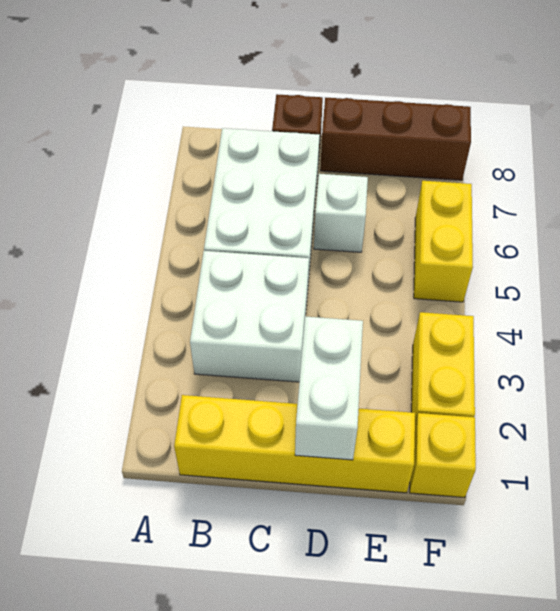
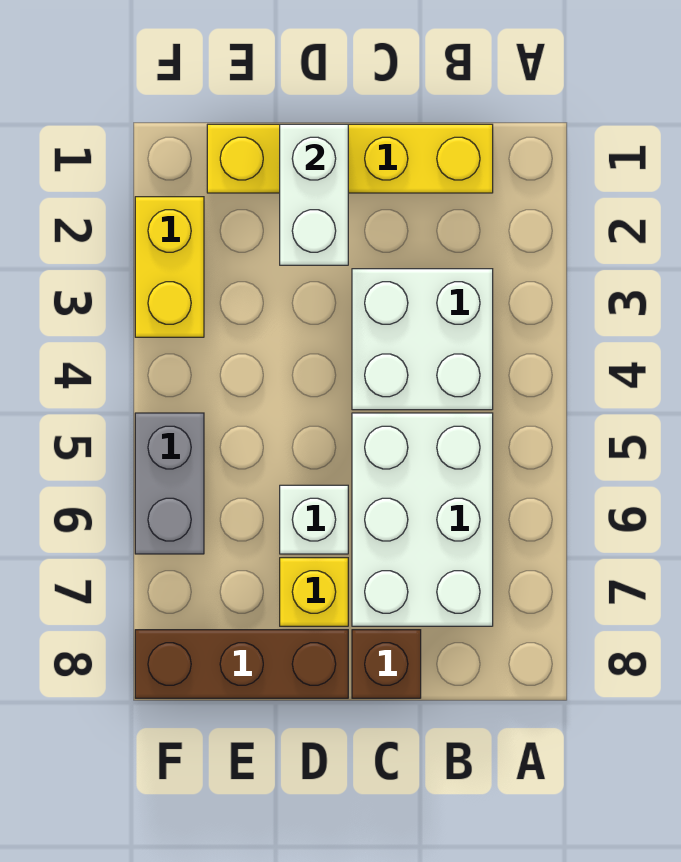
yellow 1x1 brick [410,413,476,498] -> yellow 1x1 brick moved to [280,558,348,626]
yellow 1x2 brick [414,181,473,302] -> grey 1x2 brick [135,413,204,554]

